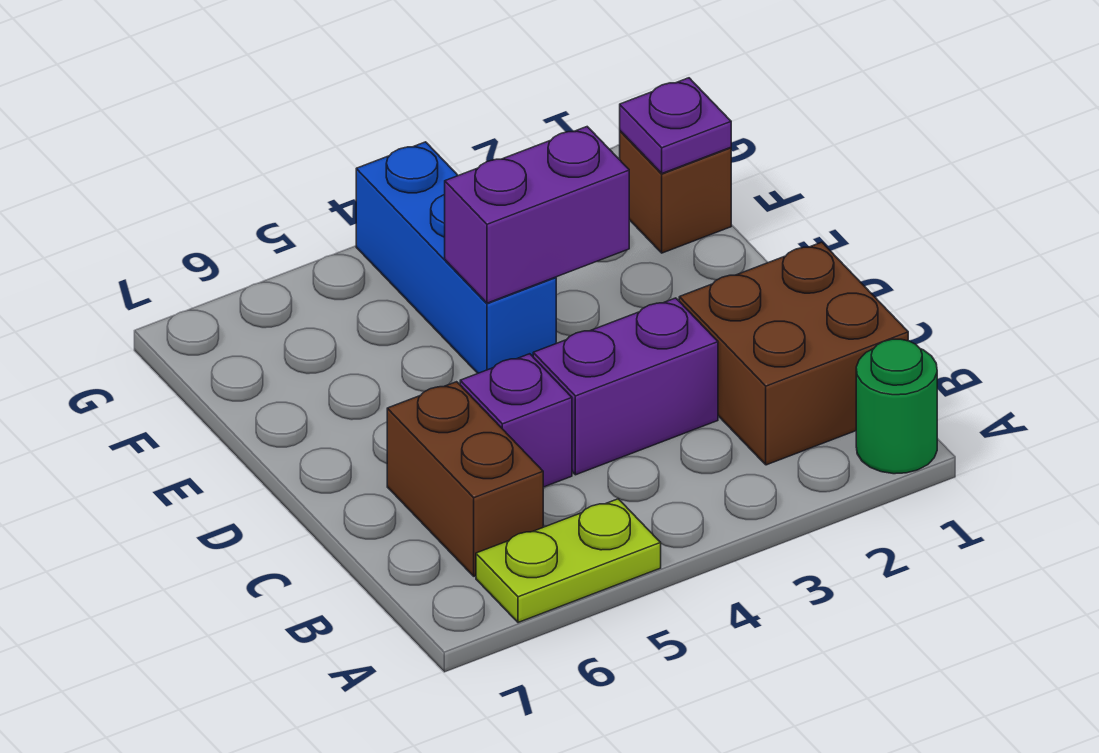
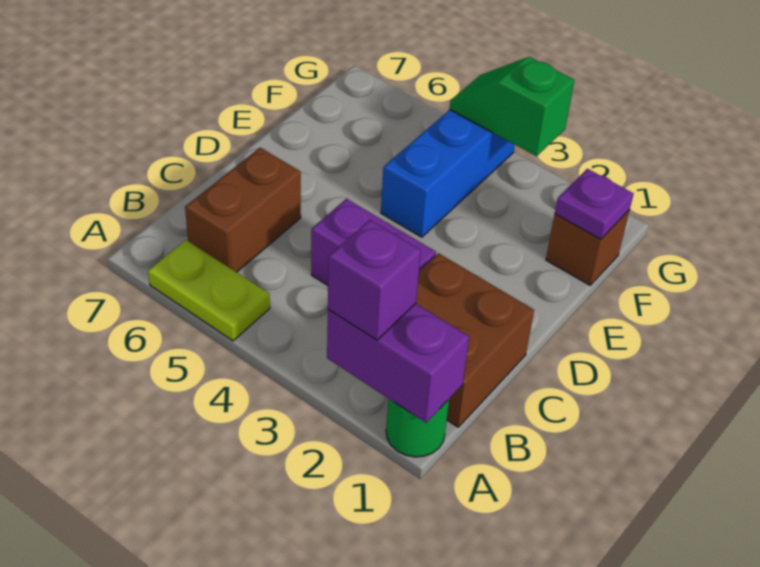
purple 1x1 brick [460,354,572,487] -> purple 1x1 brick moved to [328,220,421,340]
purple 1x2 brick [445,127,629,303] -> purple 1x2 brick moved to [327,304,469,423]
none -> green 1x2 slope [450,57,574,156]

